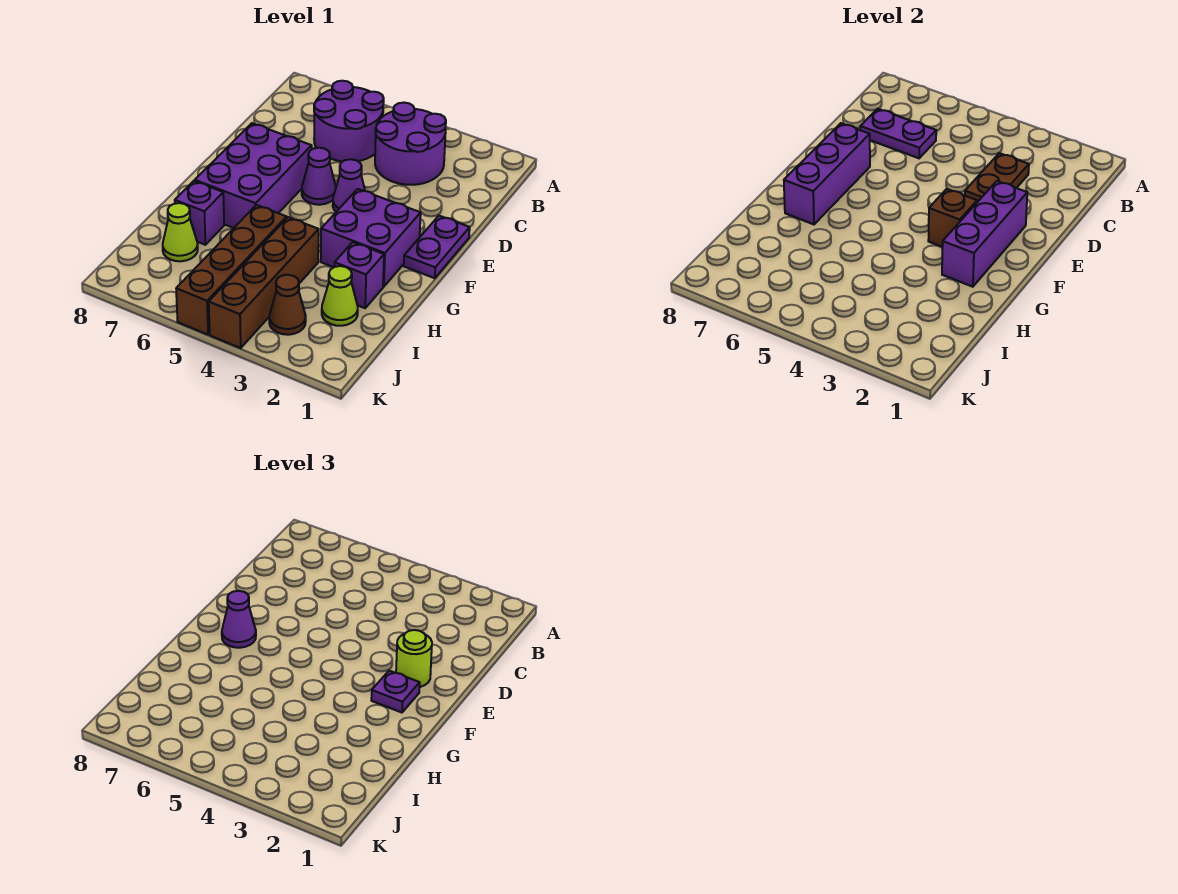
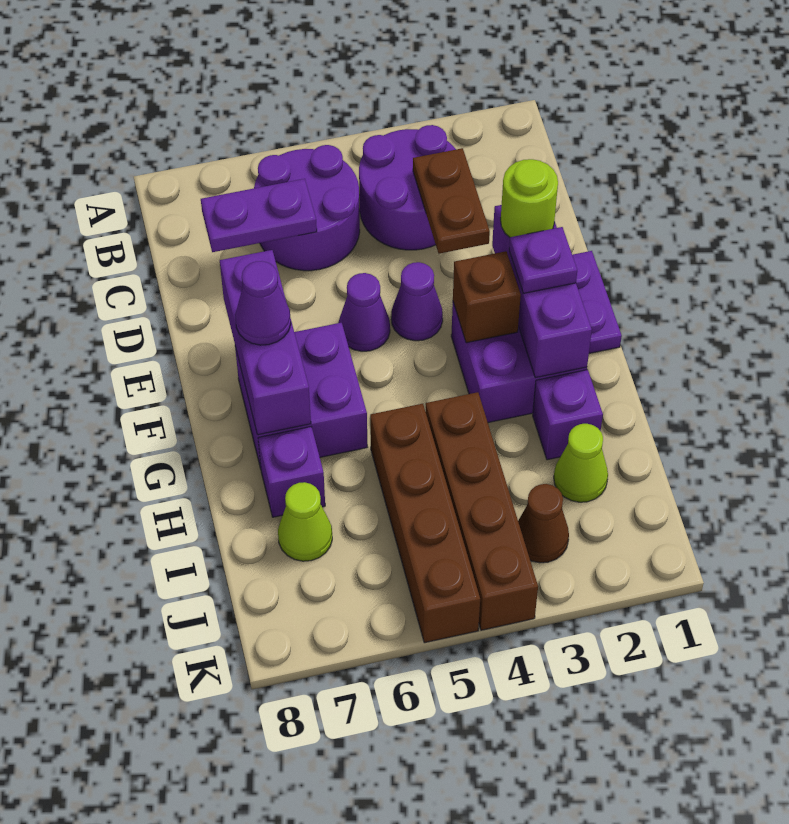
purple 2x3 brick [195,123,312,228] -> purple 2x2 brick [235,323,367,469]

